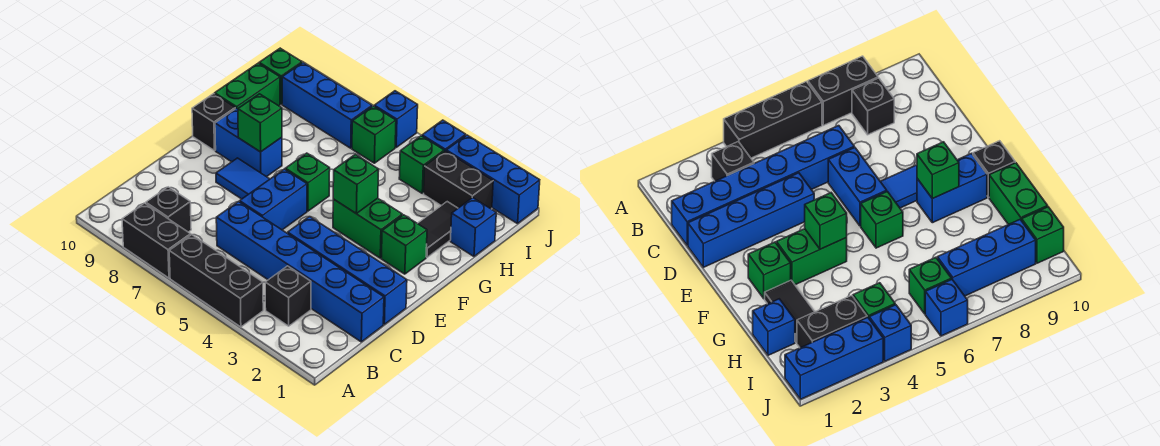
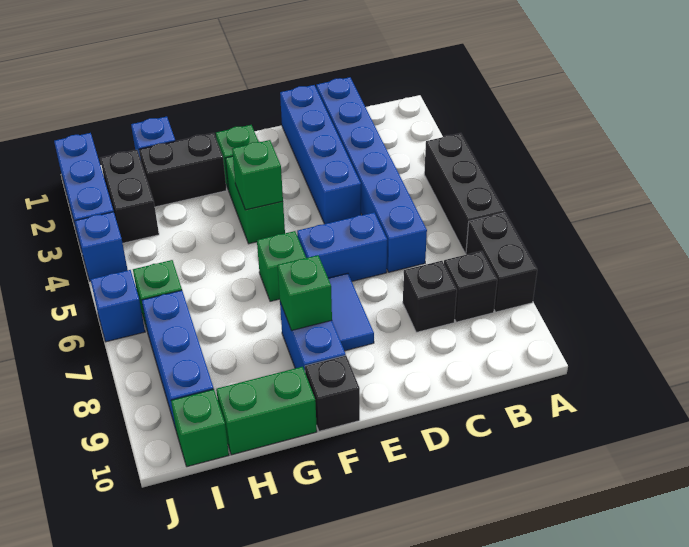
black 1x1 brick [265,266,311,326] -> black 1x1 brick moved to [403,261,457,332]
black 1x2 tile [417,202,458,257] -> black 1x2 brick [139,133,226,207]
green 1x1 brick [399,136,444,193] -> none

